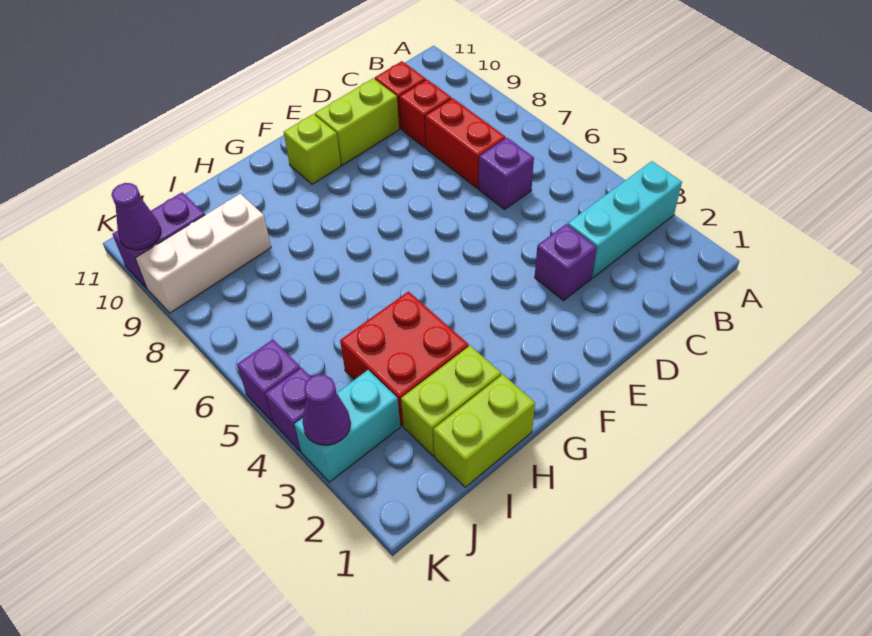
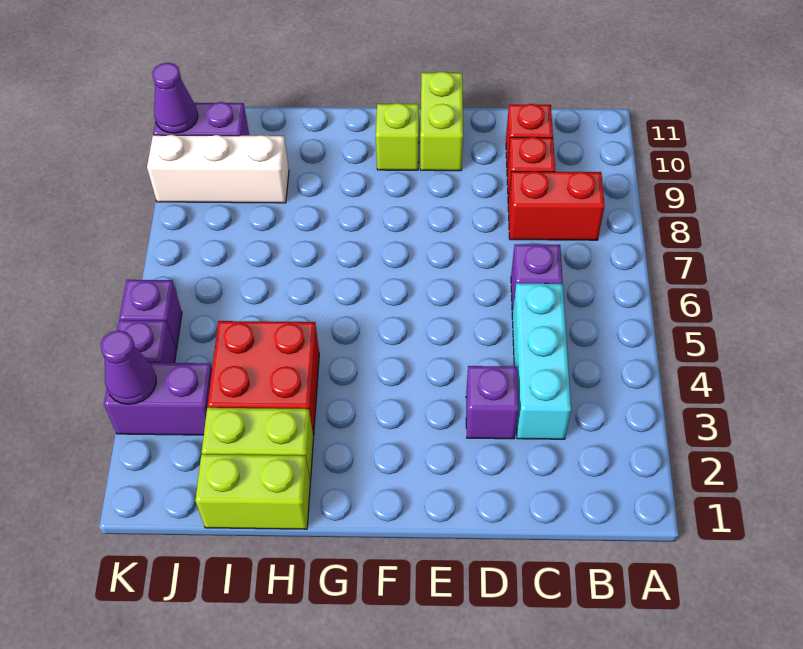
cyan 1x3 brick [568,161,682,278] -> cyan 1x3 brick turned to [512,283,571,439]
red 1x2 brick [425,98,505,188] -> red 1x2 brick turned to [508,171,605,240]
lime 1x2 brick [315,78,399,165] -> lime 1x2 brick turned to [420,72,463,171]
cyan 1x2 brick [294,370,400,482] -> purple 1x2 brick [104,363,212,435]

